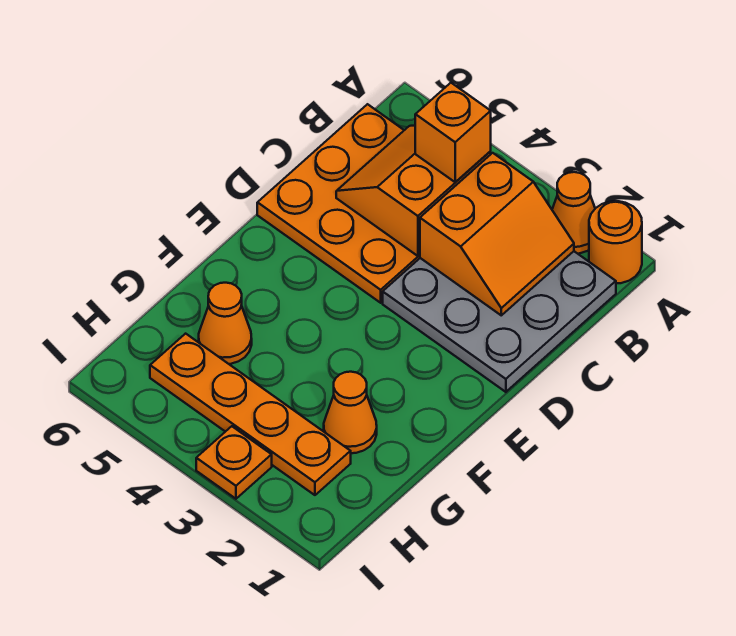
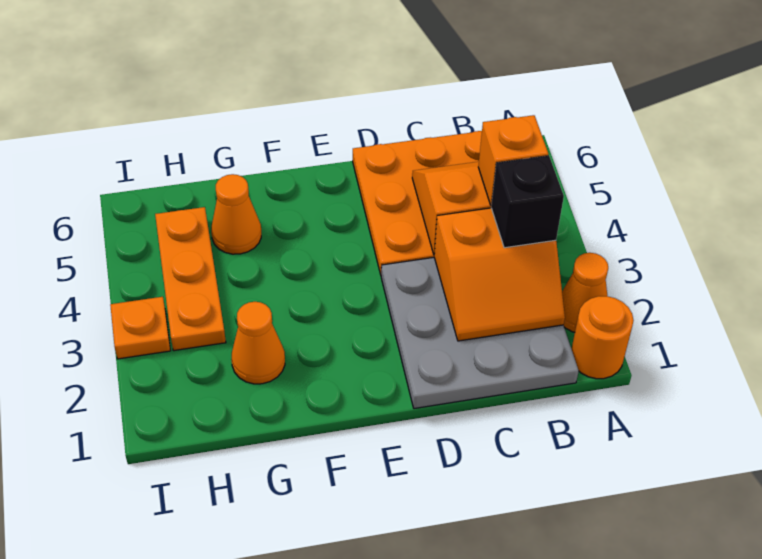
none -> black 1x1 brick [491,156,564,248]
orange 1x4 plate [150,334,351,495] -> orange 1x3 plate [155,207,226,351]

